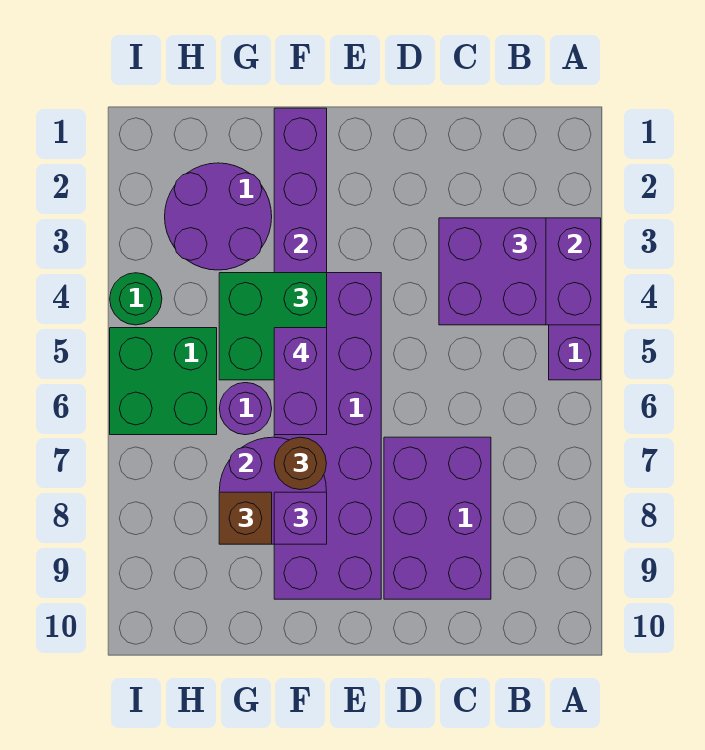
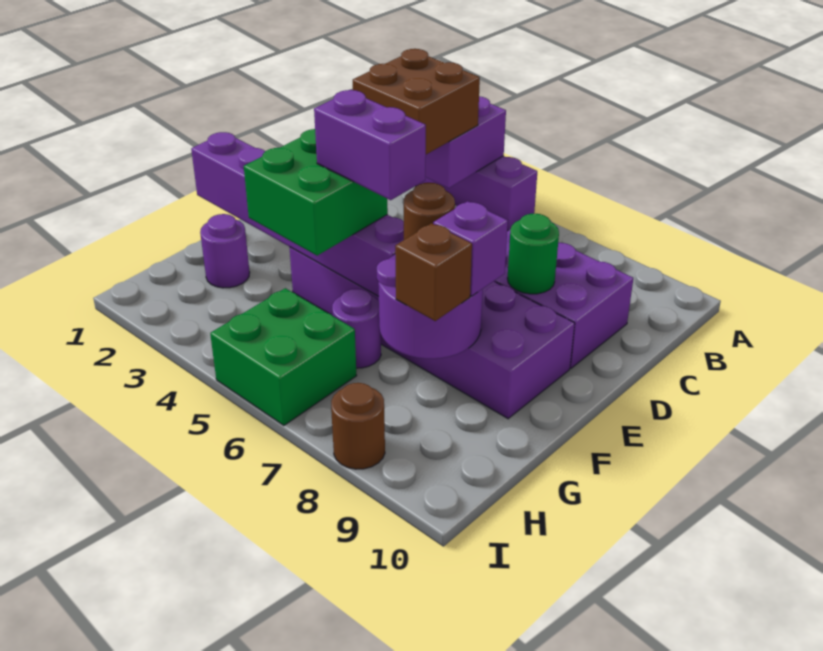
purple 2x2 brick [439,218,546,325] -> brown 2x2 brick [353,49,480,154]
purple 2x2 round brick [165,163,272,270] -> purple 1x1 round brick [200,214,250,288]
green 1x1 round brick [110,273,162,325] -> green 1x1 round brick moved to [507,213,559,294]
none -> brown 1x1 round brick [331,383,385,469]

